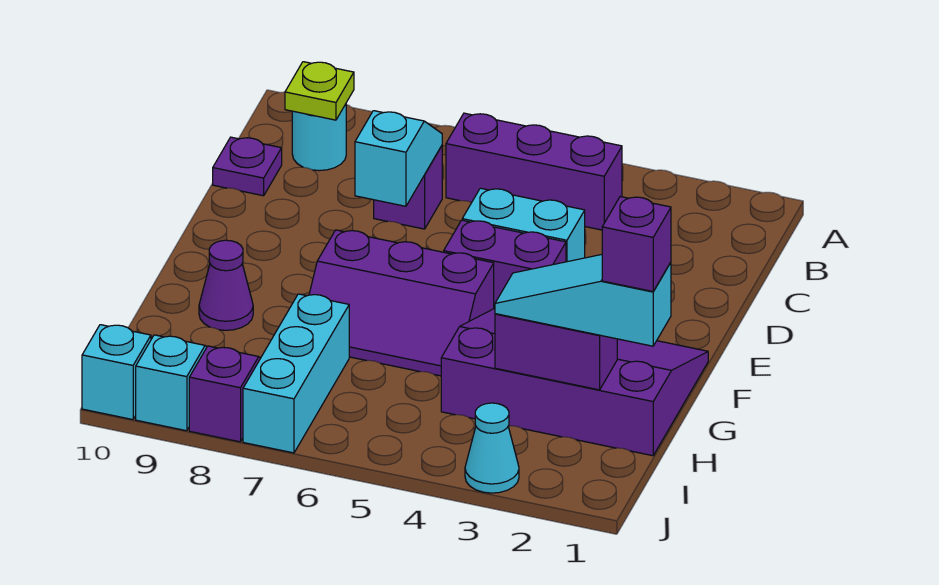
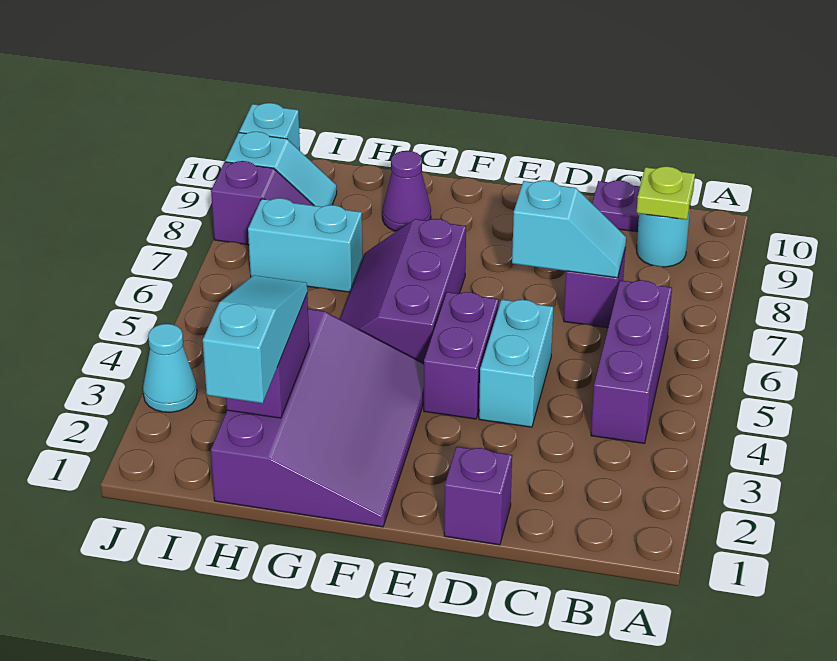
purple 1x1 brick [602,197,671,291] -> purple 1x1 brick moved to [444,447,512,545]
cyan 1x3 brick [243,294,349,453] -> cyan 1x2 brick [248,198,363,292]

